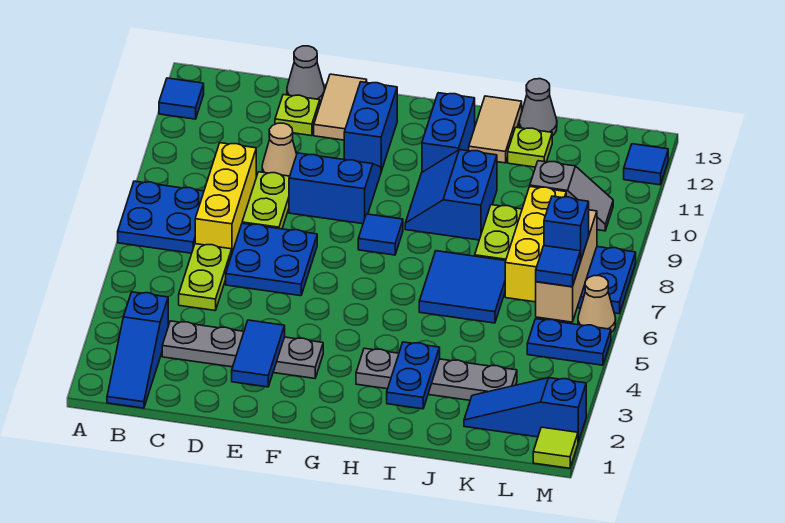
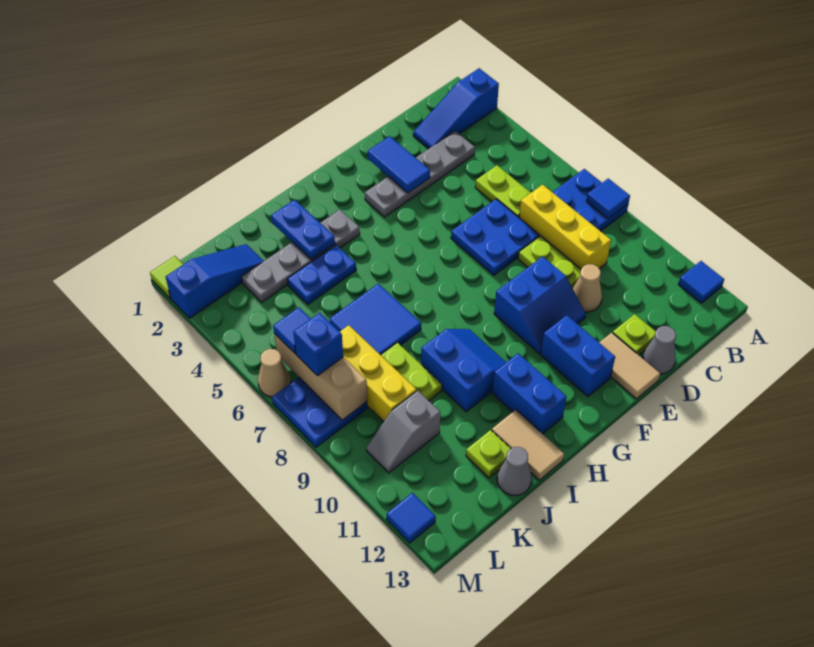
blue 1x3 slope [107,292,168,408] -> blue 1x3 slope turned to [413,68,499,149]
blue 1x1 tile [358,214,403,255] -> blue 1x1 tile moved to [586,179,630,219]
blue 1x2 plate [527,319,611,365] -> blue 1x2 plate moved to [287,245,356,304]

